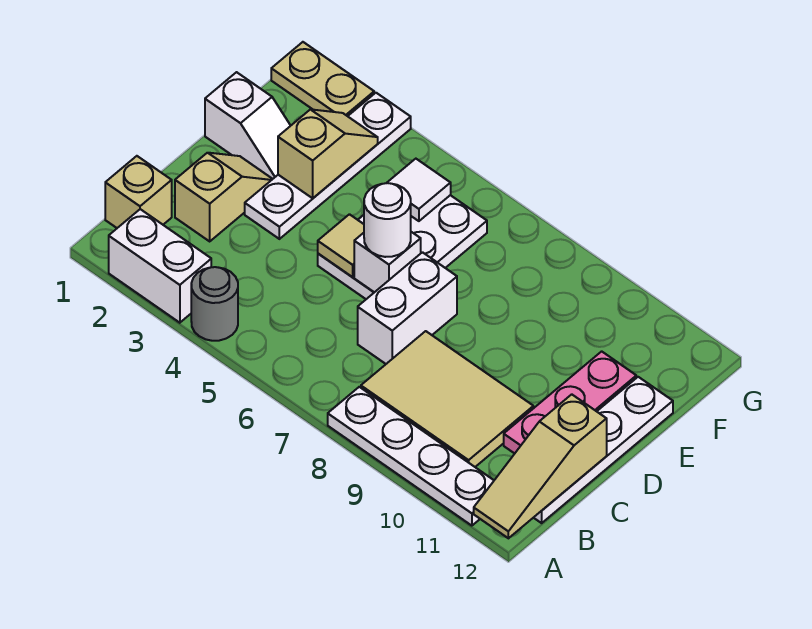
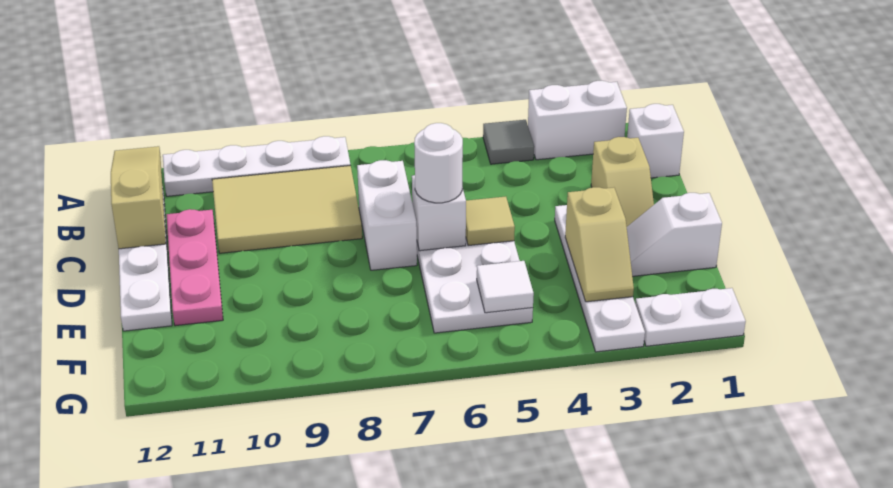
grey 1x1 round brick [191,267,238,341] -> grey 1x1 tile [483,120,534,164]
tan 1x1 brick [105,156,172,228] -> white 1x1 brick [627,104,684,178]
tan 1x2 plate [271,42,374,116] -> white 1x2 plate [635,288,746,346]

